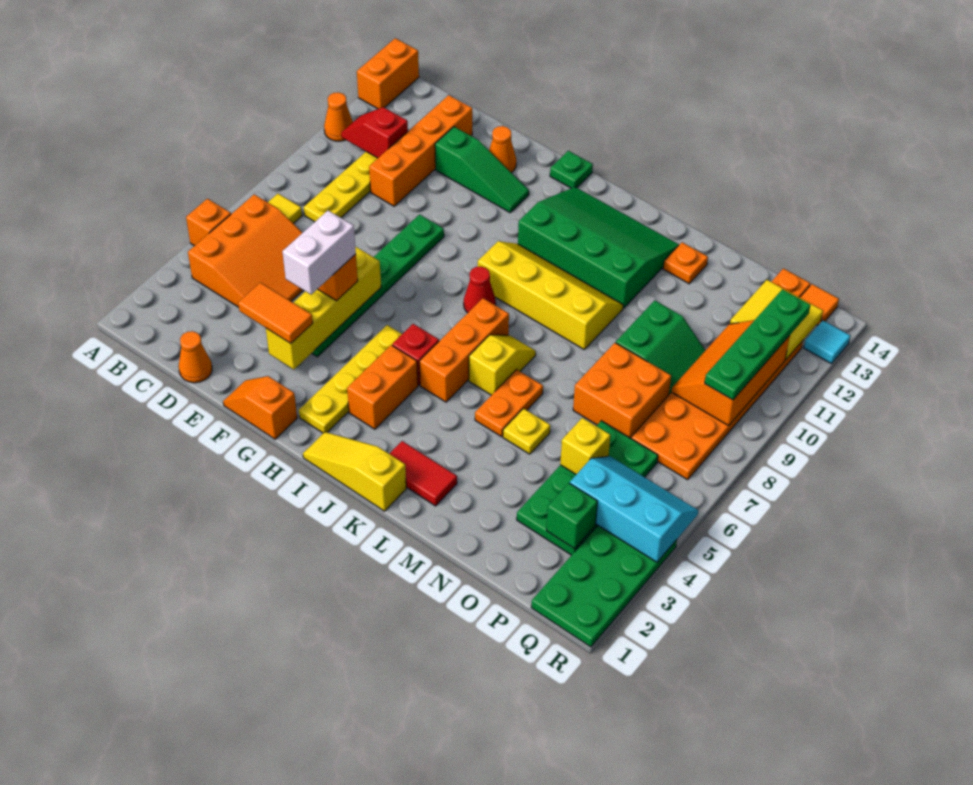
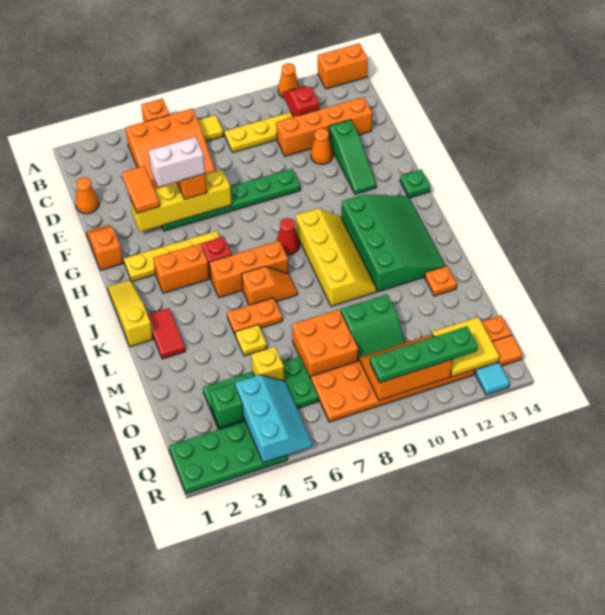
orange 1x1 cone [489,126,516,172] -> orange 1x1 cone moved to [311,128,333,164]
yellow 1x2 slope [469,335,536,395] -> orange 1x2 slope [242,266,297,305]

